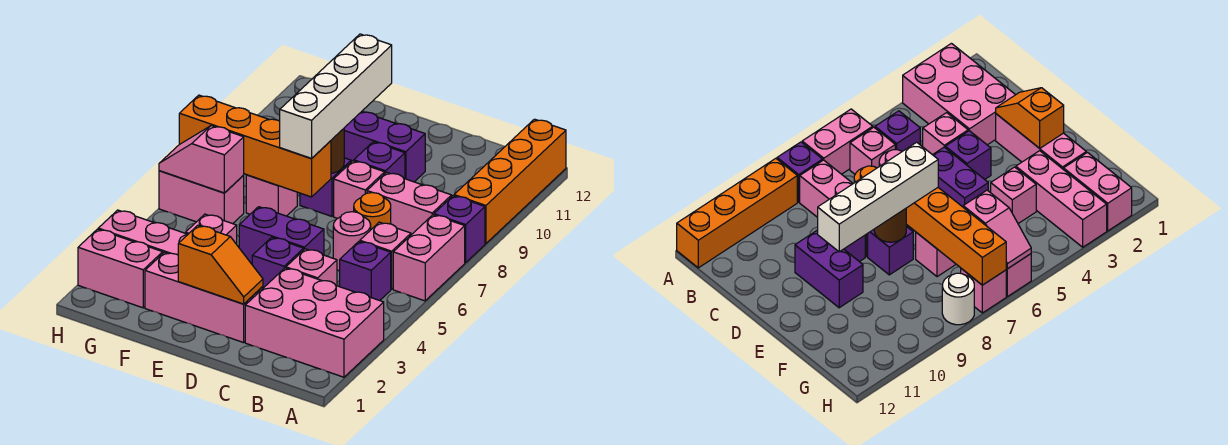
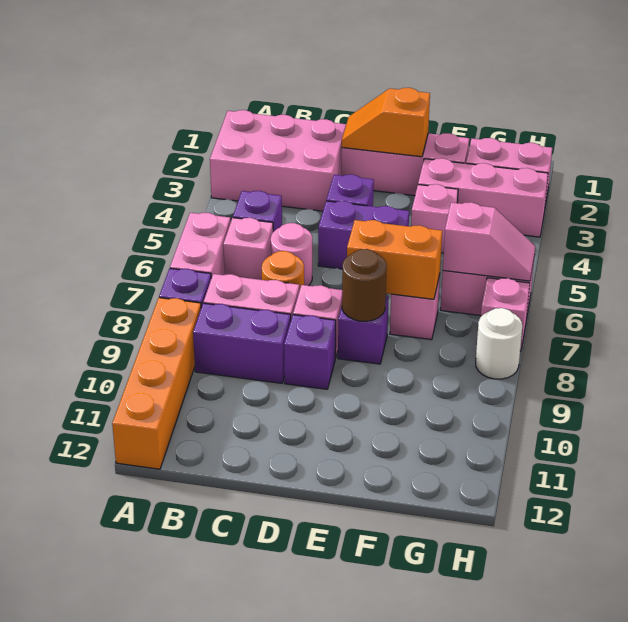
pink 1x1 brick [286,249,337,286] -> none
purple 1x2 brick [344,112,425,182] -> purple 1x2 brick moved to [193,303,291,383]
orange 1x4 brick [179,95,331,197] -> orange 1x2 brick [347,220,442,299]
white 1x4 brick [280,34,392,159] -> none

